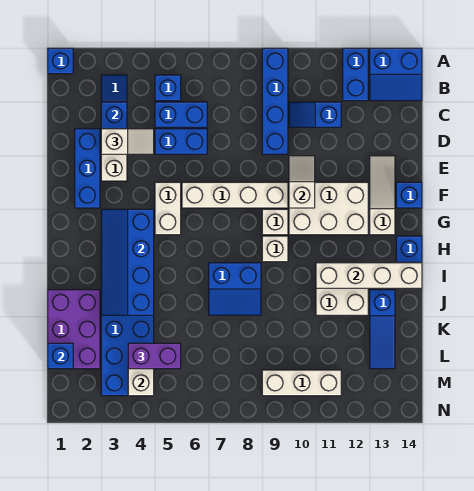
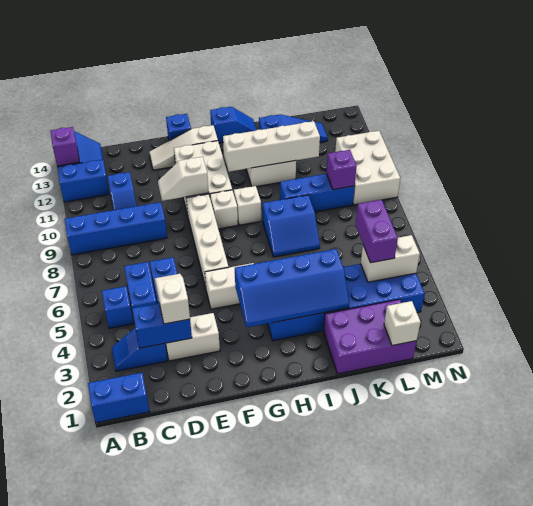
blue 1x1 brick [48,48,73,74] -> blue 1x2 brick [88,373,150,423]
none -> purple 1x1 brick [50,127,79,166]
blue 1x3 brick [75,129,100,208] -> blue 1x3 brick moved to [280,174,355,212]
blue 2x2 slope [209,263,261,315] -> blue 2x2 slope turned to [263,195,320,257]
white 1x4 brick [316,262,422,288] -> white 1x4 brick turned to [223,121,320,172]
blue 1x1 brick [48,343,73,369] -> white 1x1 brick [384,301,420,346]
none -> purple 1x1 brick [327,150,357,190]
white 1x3 brick [262,370,341,396] -> white 2x3 brick [335,131,400,205]

